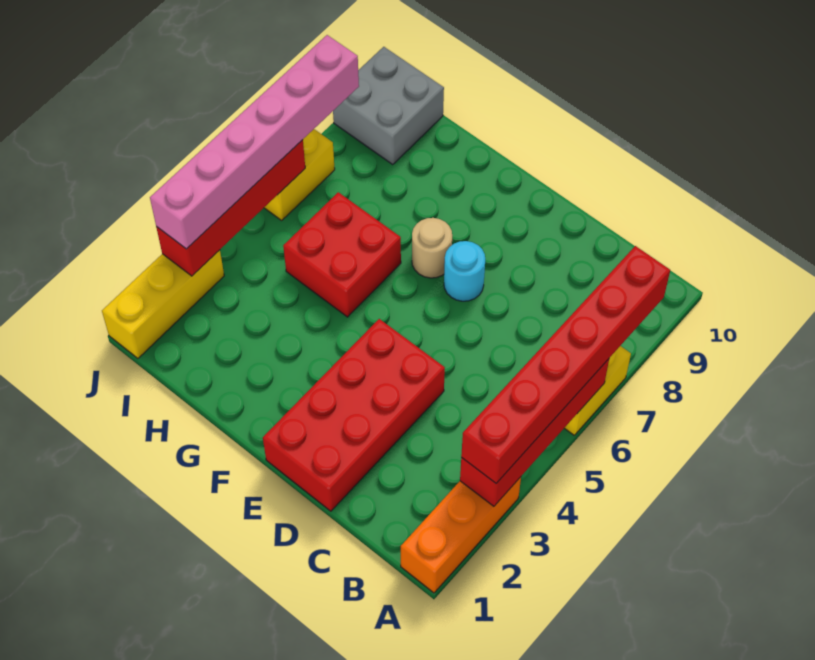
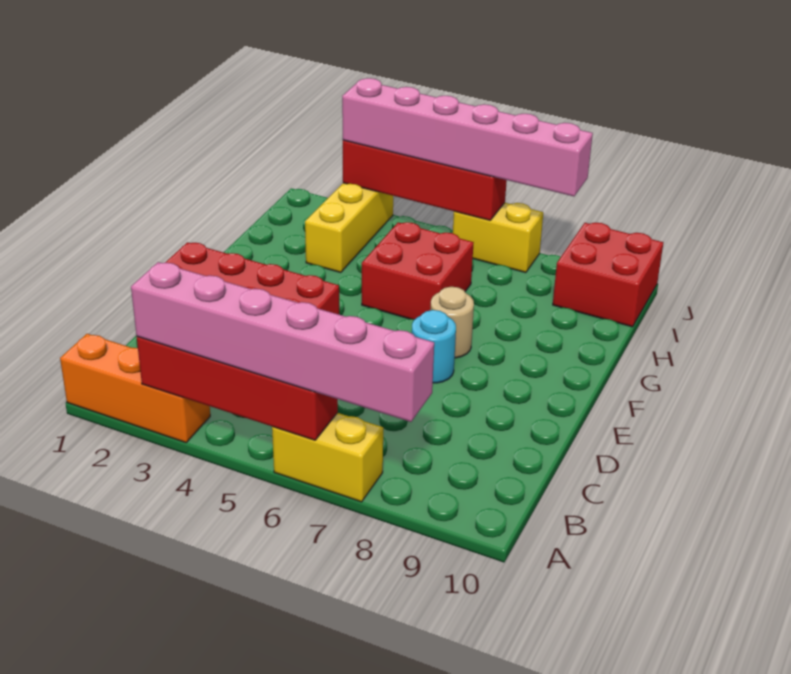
red 1x6 brick [461,246,670,483] -> pink 1x6 brick [131,262,434,422]
grey 2x2 brick [333,47,444,164] -> red 2x2 brick [553,223,663,327]
yellow 1x3 brick [102,250,224,358] -> yellow 1x3 brick turned to [305,183,393,273]

